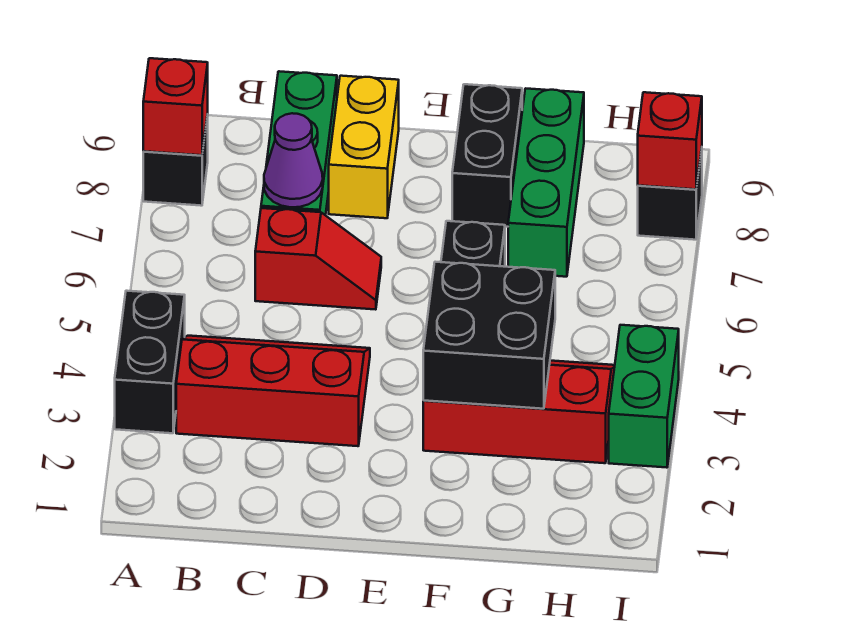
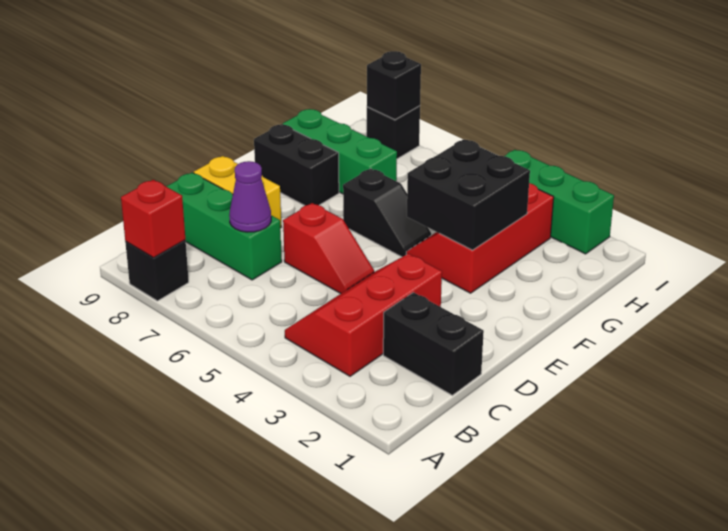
black 1x2 brick [115,291,185,433] -> black 1x2 brick moved to [383,292,484,395]
red 1x2 slope [255,208,381,310] -> red 1x2 slope turned to [283,203,374,294]
green 1x2 brick [609,325,679,468] -> green 1x3 brick [505,150,614,254]
red 1x1 brick [638,92,702,189] -> black 1x1 brick [367,51,421,120]

